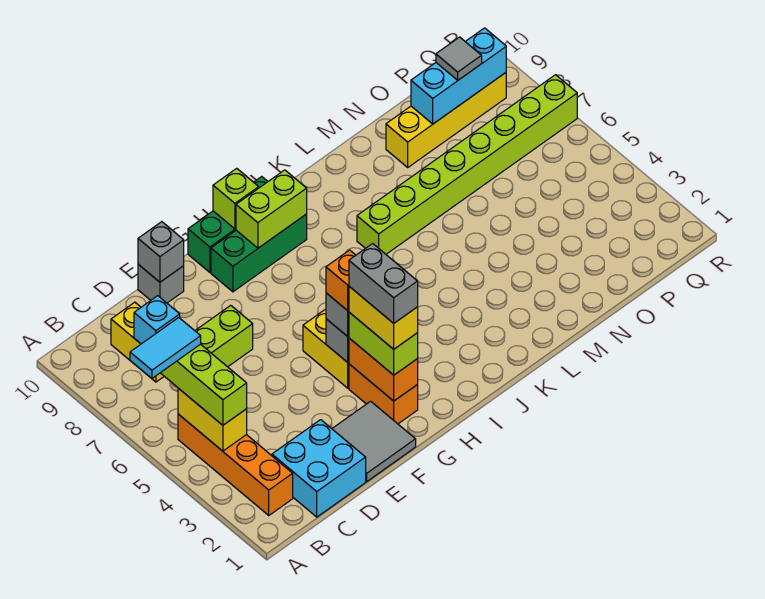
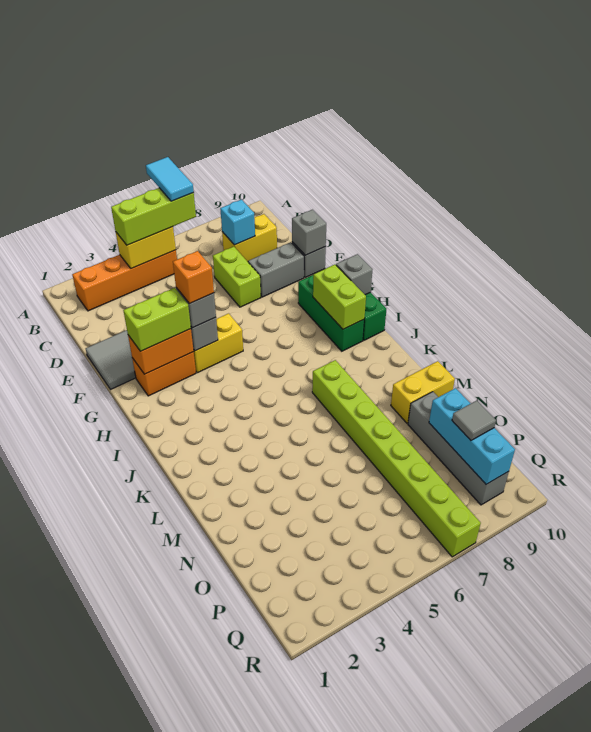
cyan 2x2 brick [272,420,366,517] -> none
yellow 1x2 brick [349,286,418,349] -> yellow 1x2 brick moved to [391,361,455,423]
grey 1x2 brick [349,244,418,323] -> grey 1x2 brick moved to [248,242,304,297]
lime 1x1 brick [213,168,259,229] -> grey 1x1 brick [336,254,373,295]
yellow 1x4 brick [386,73,506,167] -> grey 1x4 brick [408,392,509,505]

